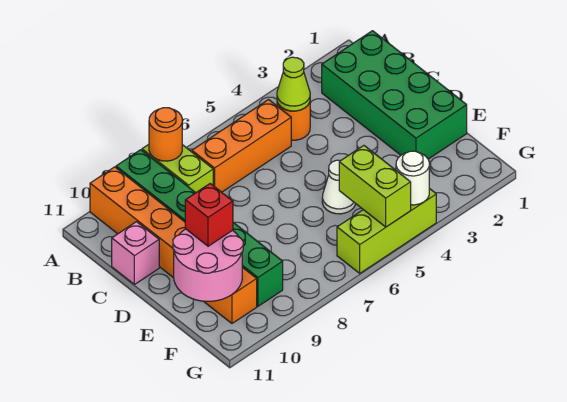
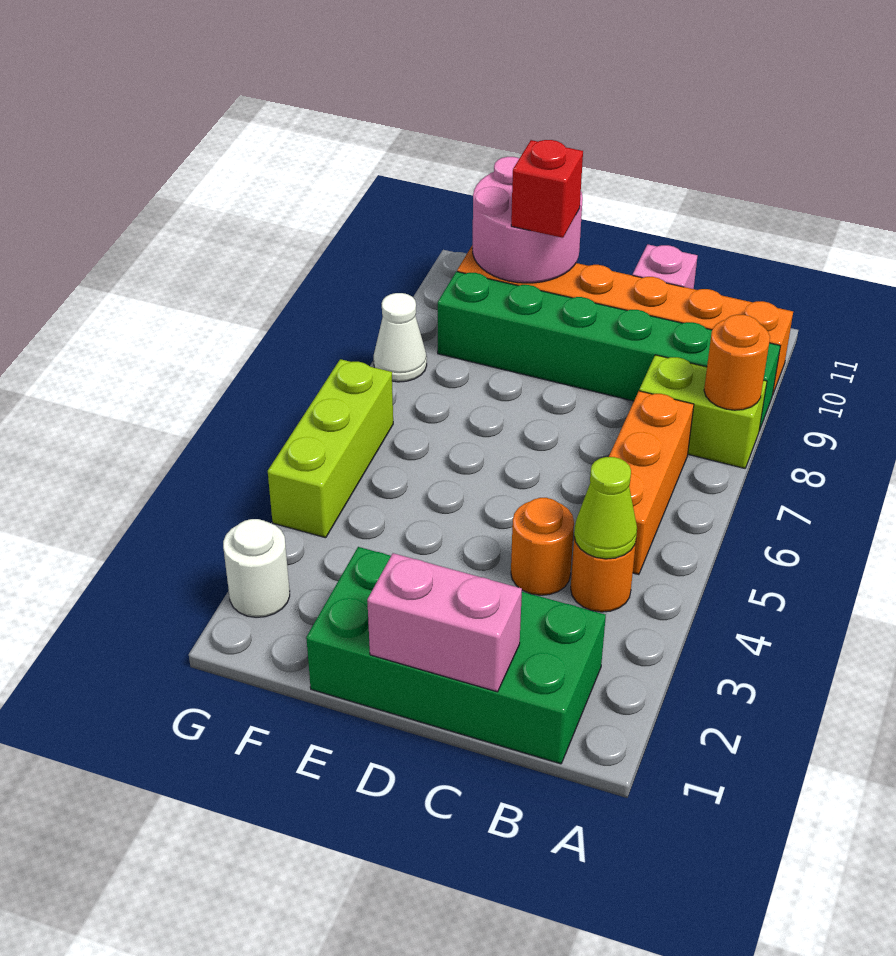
none -> pink 1x2 brick [367,553,522,692]
none -> orange 1x1 round brick [511,498,574,595]
white 1x1 cone [322,160,356,214] -> white 1x1 cone moved to [374,293,427,382]
lime 1x2 brick [339,146,411,227] -> none
white 1x1 round brick [396,151,429,205] -> white 1x1 round brick moved to [223,519,290,617]

